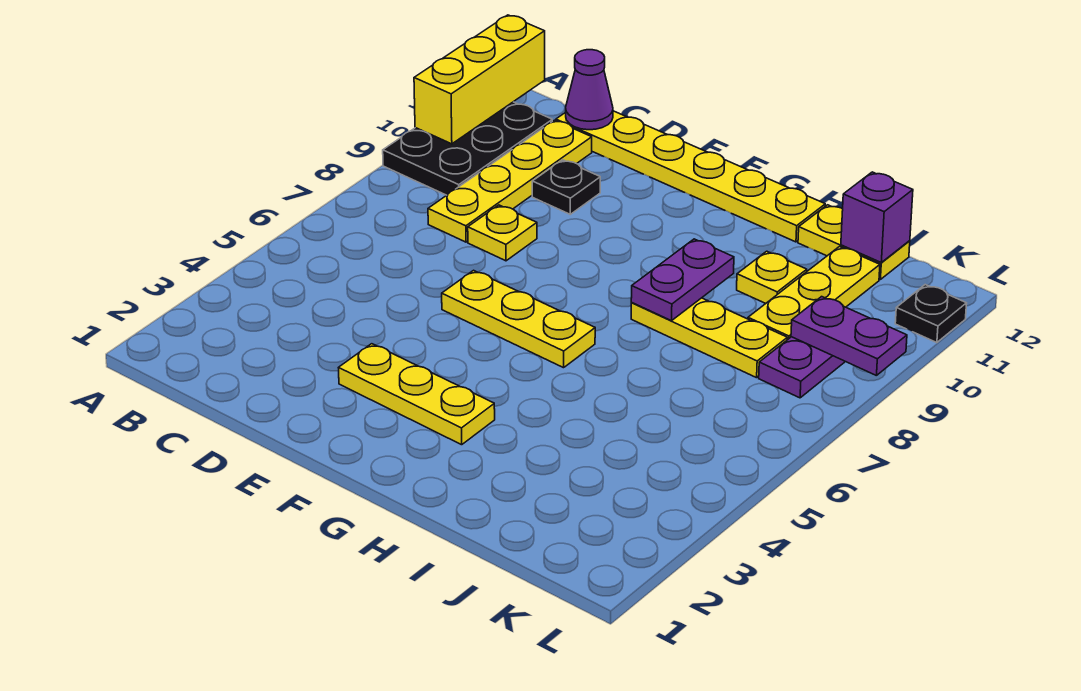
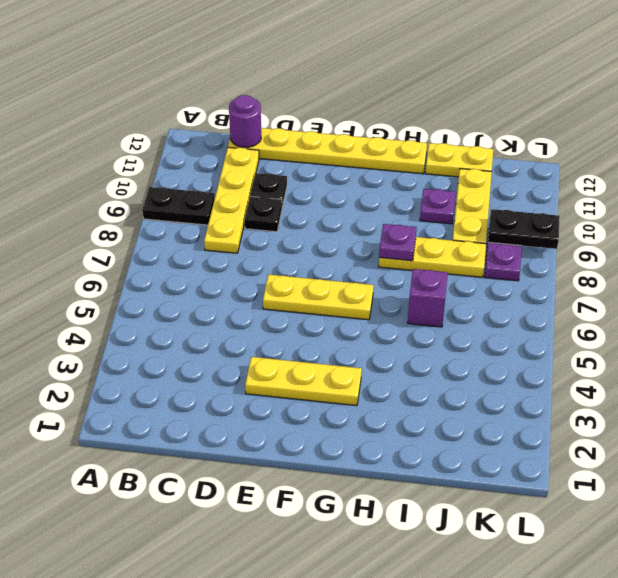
black 2x3 plate [383,102,552,195] -> black 1x2 plate [142,187,215,225]
yellow 1x3 brick [414,15,545,144] -> none
purple 1x1 cone [566,50,613,130] -> purple 1x1 round brick [229,95,261,147]
yellow 1x1 plate [468,205,537,261] -> none
purple 1x2 plate [631,239,734,321] -> purple 1x1 plate [379,224,417,261]
yellow 1x1 plate [737,251,807,304] -> purple 1x1 plate [420,189,456,224]
purple 1x1 brick [841,172,913,262] -> purple 1x1 brick moved to [408,269,448,327]
purple 1x2 plate [791,297,907,376] -> black 1x2 plate [488,209,560,249]
black 1x1 plate [895,285,967,343] -> black 1x1 plate moved to [245,196,282,232]

